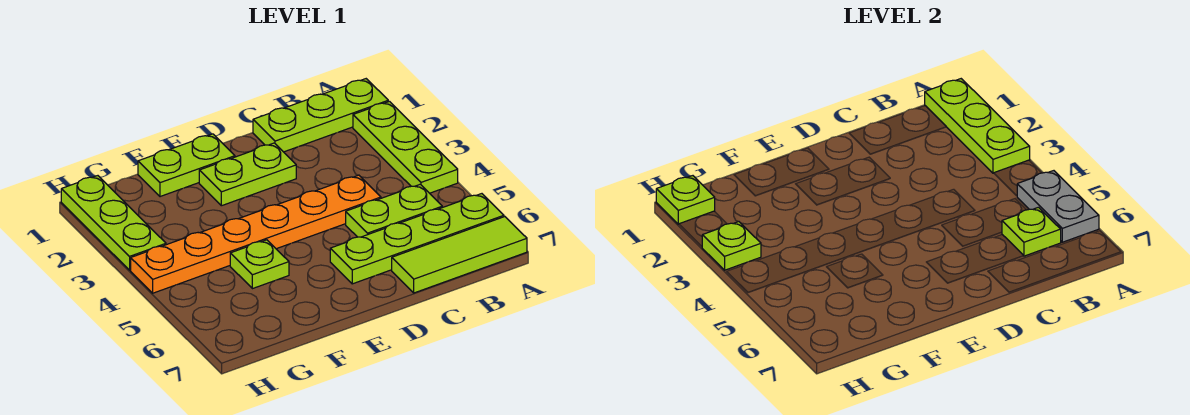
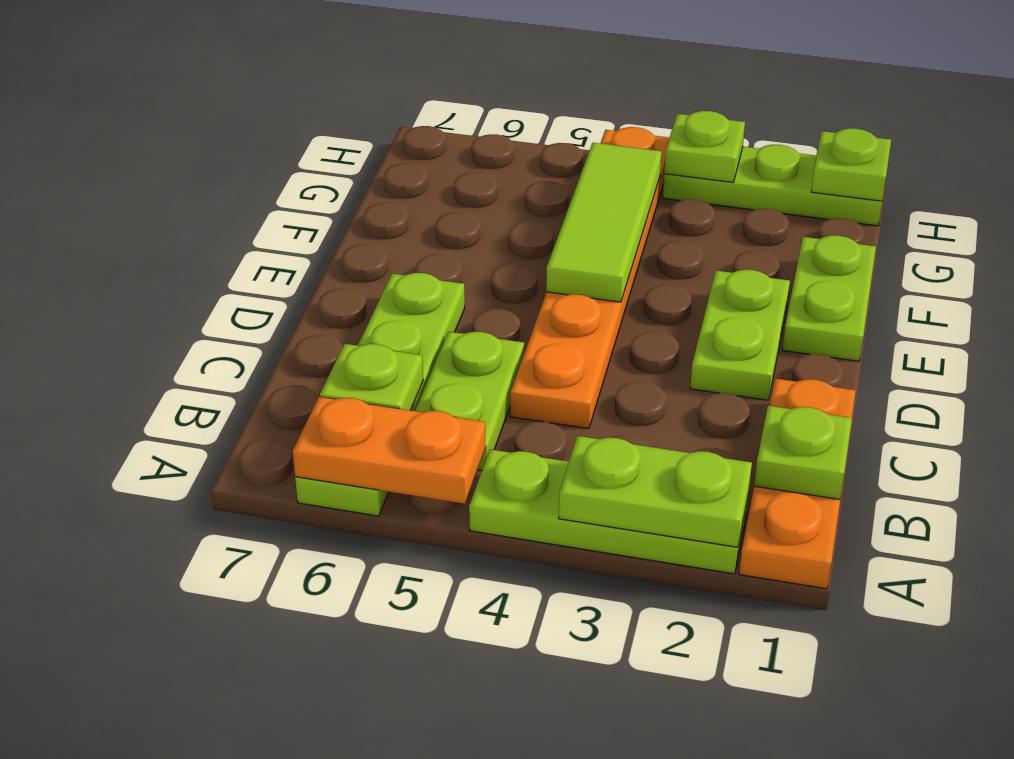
lime 1x3 plate [253,79,388,152] -> orange 1x3 plate [739,379,856,589]
lime 1x3 plate [925,79,1030,173] -> lime 1x2 plate [559,436,752,547]
grey 1x2 plate [1017,171,1099,242] -> orange 1x2 plate [293,397,486,504]
lime 1x3 tile [392,217,527,293] -> lime 1x3 tile moved to [546,143,662,302]
lime 1x1 plate [230,240,289,289] -> lime 1x1 plate moved to [754,406,852,499]

